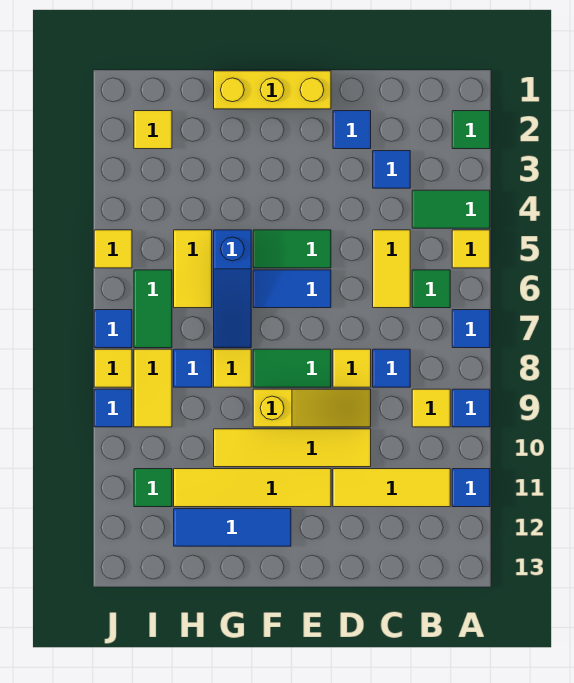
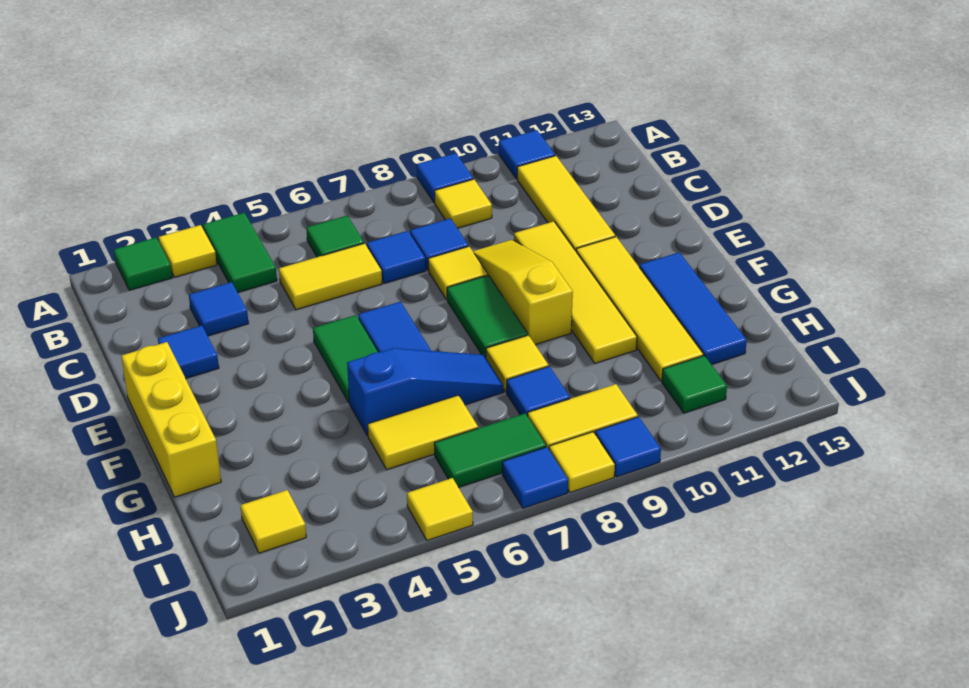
yellow 1x1 tile [452,230,490,268] -> yellow 1x1 tile moved to [159,225,217,277]
blue 1x1 tile [452,310,490,348] -> blue 1x1 tile moved to [367,231,426,283]

